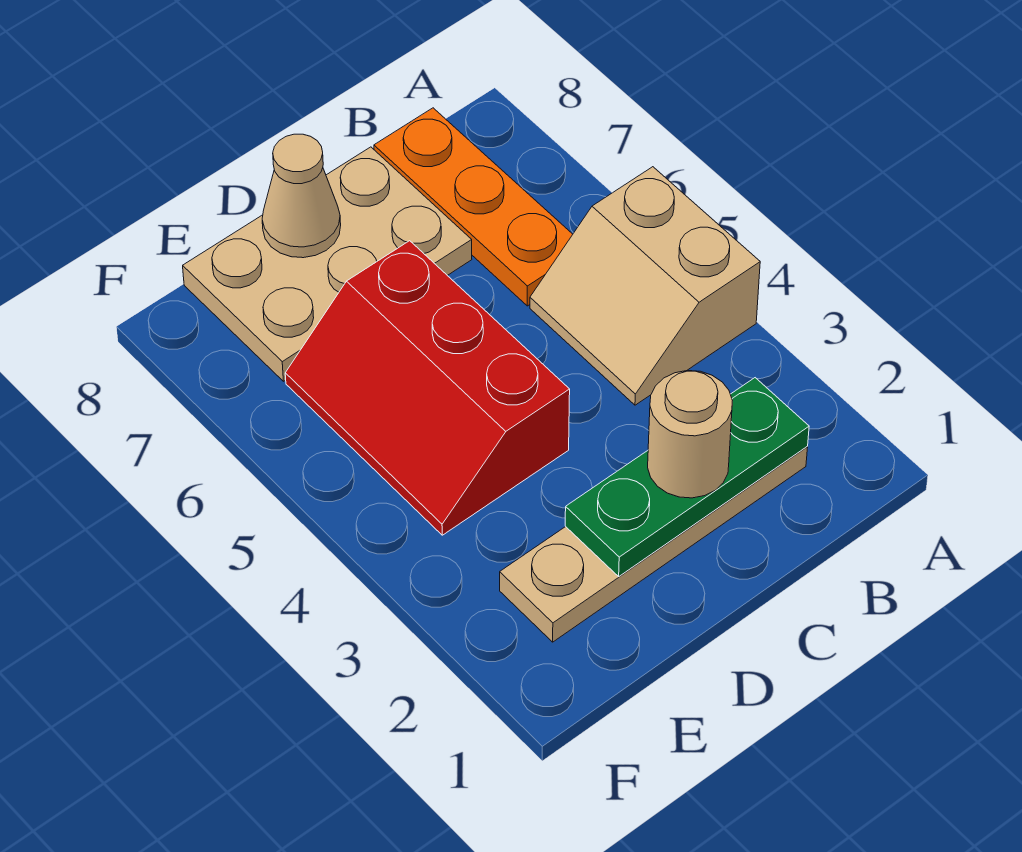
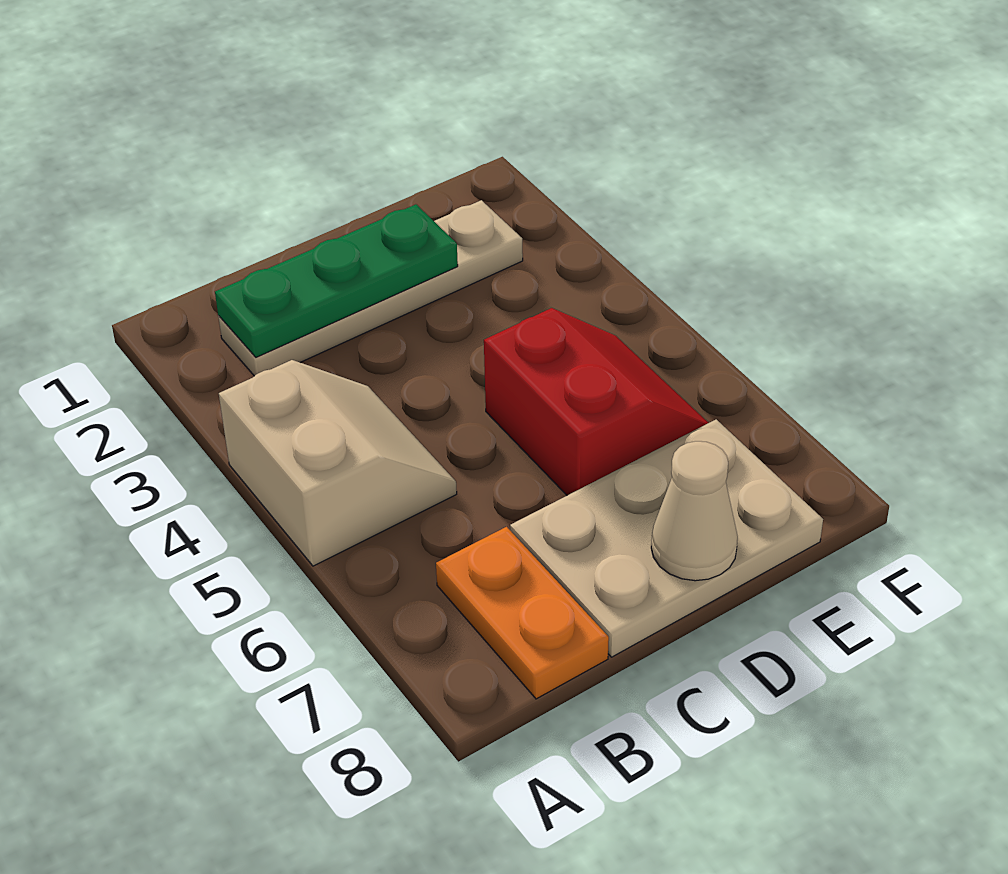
orange 1x3 plate [374,108,573,306] -> orange 1x2 plate [436,527,609,699]
tan 1x1 round brick [648,371,732,498] -> none
red 2x3 slope [285,241,570,535] -> red 2x2 slope [484,308,708,495]

